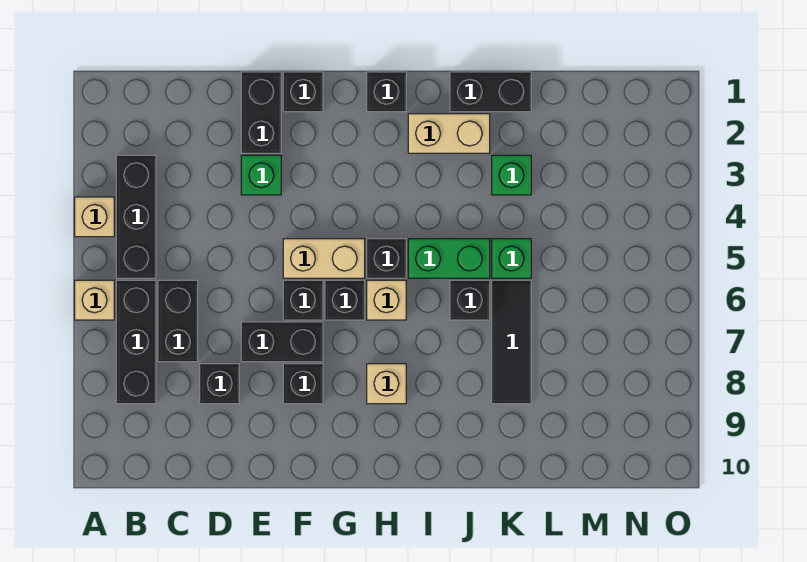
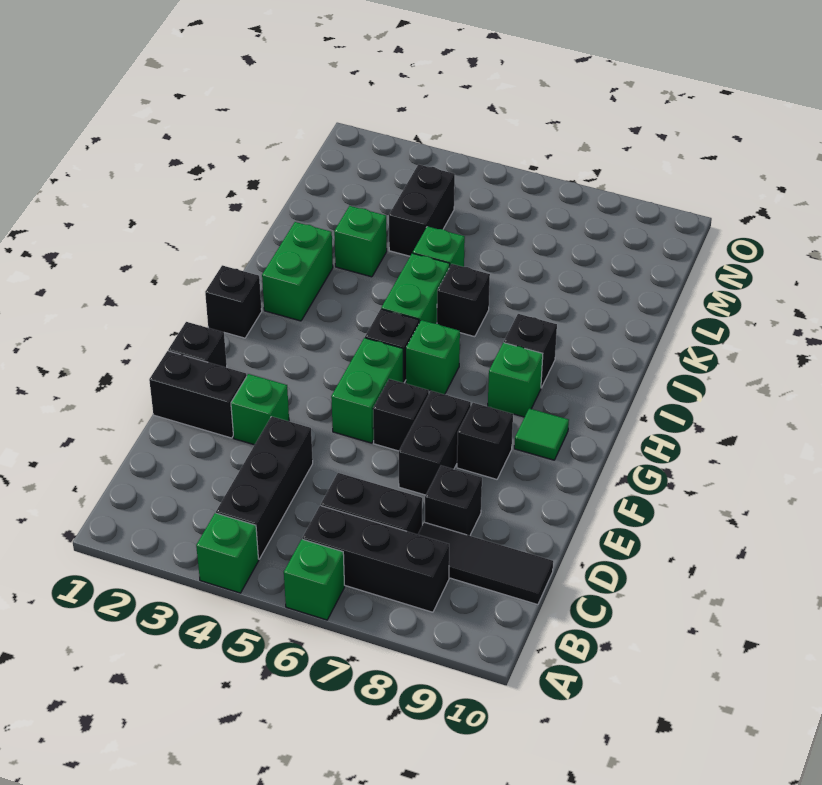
tan 1x1 brick [75,197,114,237] -> green 1x1 brick [196,513,259,593]
tan 1x1 brick [75,280,114,320] -> green 1x1 brick [284,539,345,620]
black 1x3 brick [116,155,156,278] -> black 1x3 brick turned to [216,416,313,559]
tan 1x2 brick [283,239,365,278] -> green 1x2 brick [331,338,403,443]
black 1x1 brick [325,280,365,320] -> black 1x1 brick moved to [504,314,557,388]
none -> green 1x1 tile [514,408,569,460]
tan 1x1 brick [367,280,406,320] -> green 1x1 brick [406,320,460,394]
tan 1x1 brick [367,364,406,404] -> green 1x1 brick [488,343,543,417]
tan 1x2 brick [408,114,490,153] -> green 1x2 brick [262,222,333,321]
black 1x2 brick [450,72,531,112] -> black 1x2 brick moved to [389,164,455,256]
black 1x3 tile [492,280,531,404] -> black 1x3 tile moved to [418,522,553,605]

